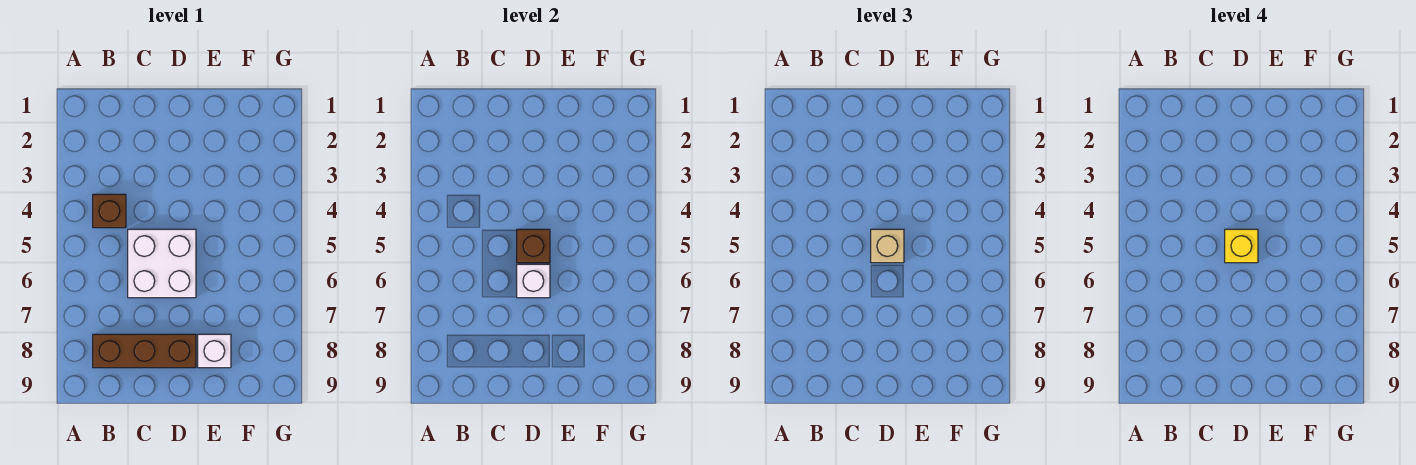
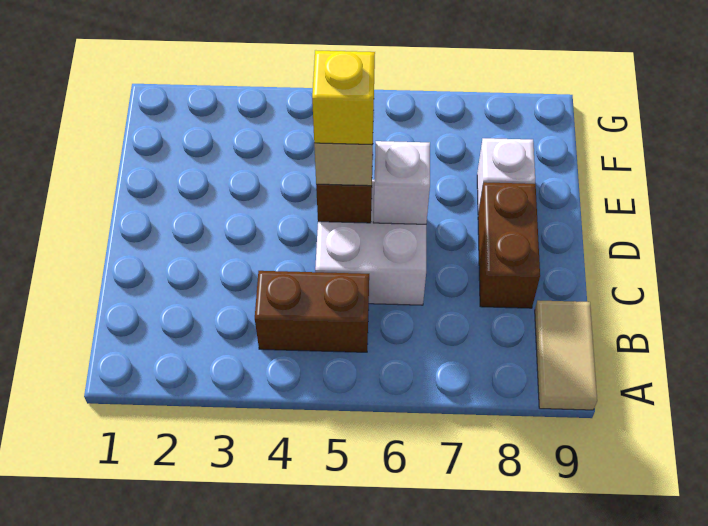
none -> tan 1x2 tile [535,300,597,410]
brown 1x1 brick [93,194,126,228] -> brown 1x2 brick [255,271,369,352]
brown 1x3 brick [93,334,196,368] -> brown 1x2 brick [478,182,540,308]

